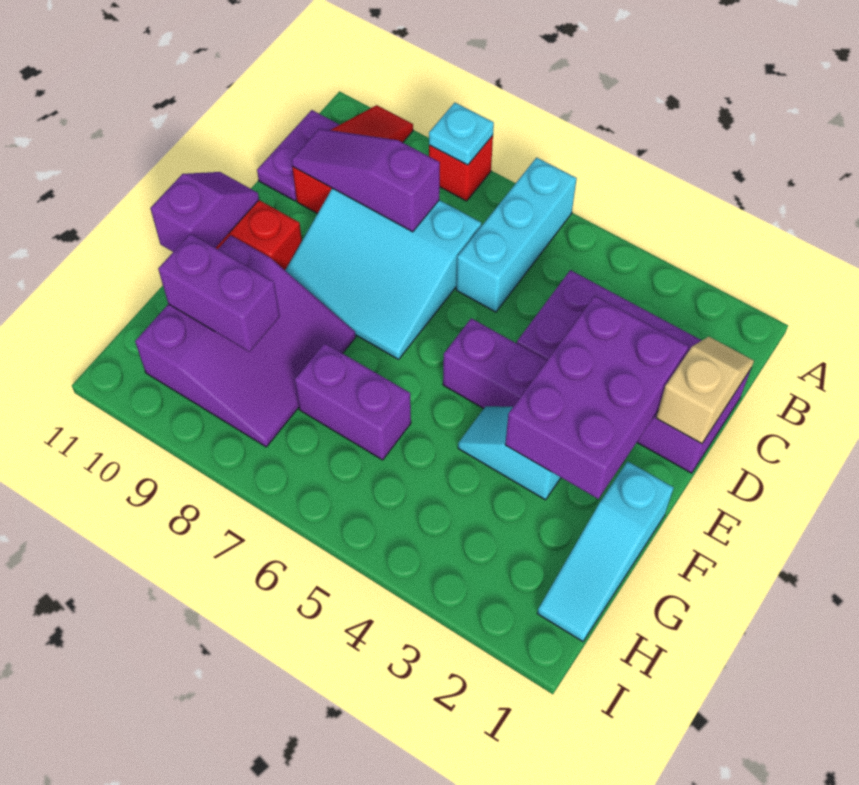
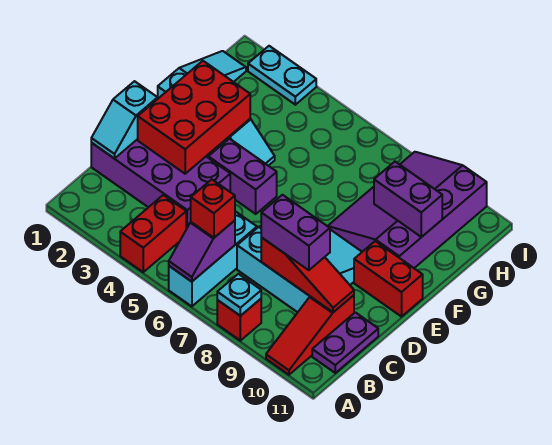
none -> red 1x2 brick [120,195,186,272]
none -> red 1x1 brick [191,179,235,238]
tan 1x2 slope [656,337,754,444] -> cyan 1x2 slope [91,81,158,158]
purple 1x3 slope [291,129,440,232] -> red 1x3 slope [261,237,354,312]
purple 2x3 brick [505,296,689,499] -> red 2x3 brick [138,61,250,174]
purple 1x2 slope [150,172,259,252] -> purple 1x2 slope moved to [169,221,235,282]
purple 3x3 slope [135,235,356,447] -> purple 3x4 slope [328,152,487,268]
purple 1x2 brick [295,343,411,460] -> purple 1x2 brick moved to [261,195,330,270]
none -> cyan 1x2 plate [248,46,316,105]

